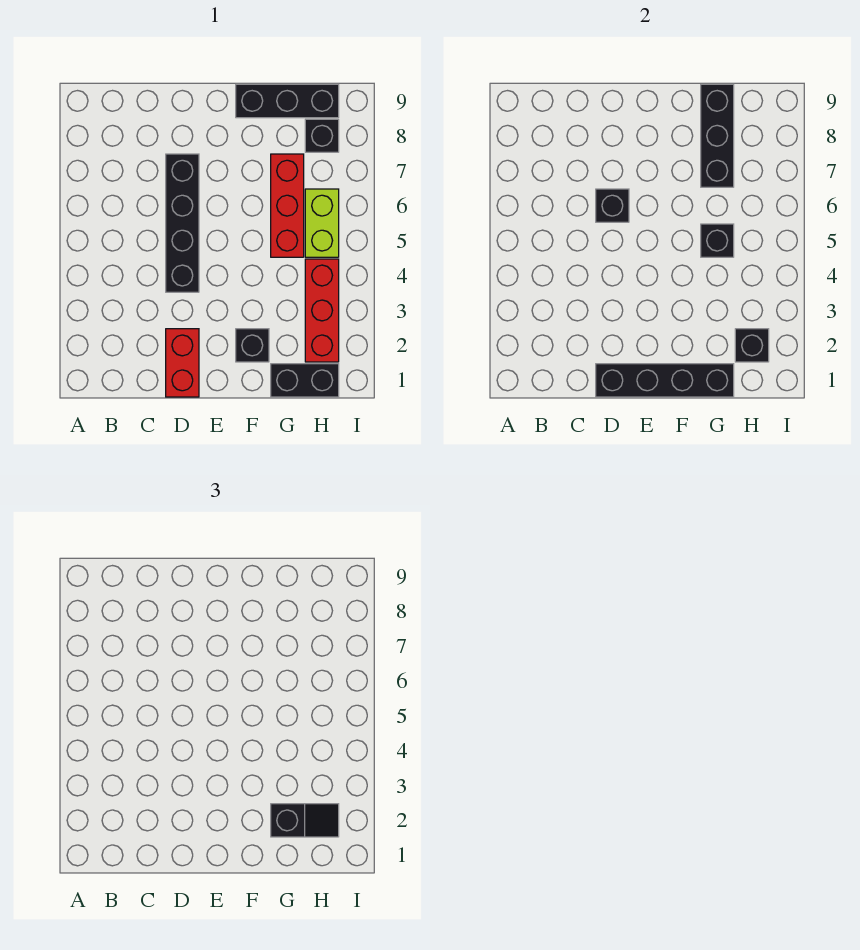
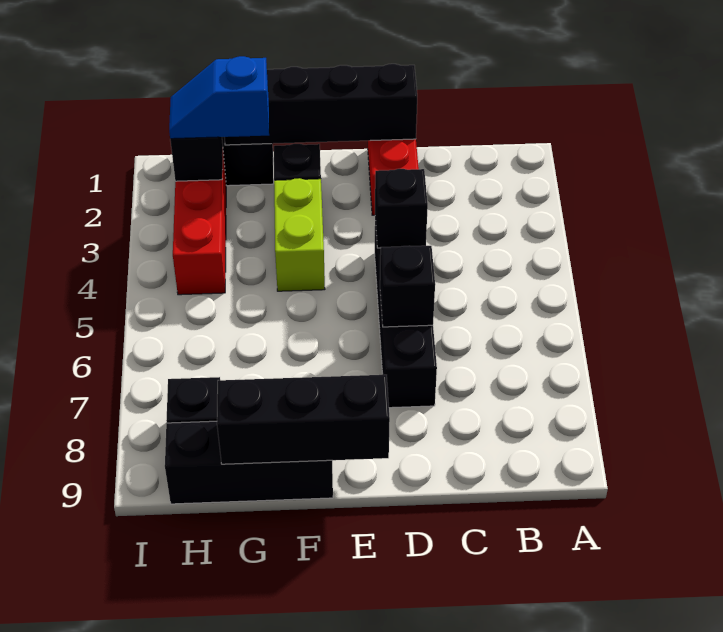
black 1x2 slope [271,804,339,837] -> blue 1x2 slope [169,56,269,139]
red 1x3 brick [271,154,304,257] -> none
black 1x1 brick [701,224,734,257] -> black 1x1 brick moved to [375,169,428,248]
black 1x3 brick [701,84,734,187] -> black 1x3 brick turned to [217,375,390,464]
lime 1x2 brick [305,189,339,257] -> lime 1x2 brick moved to [274,178,325,291]

